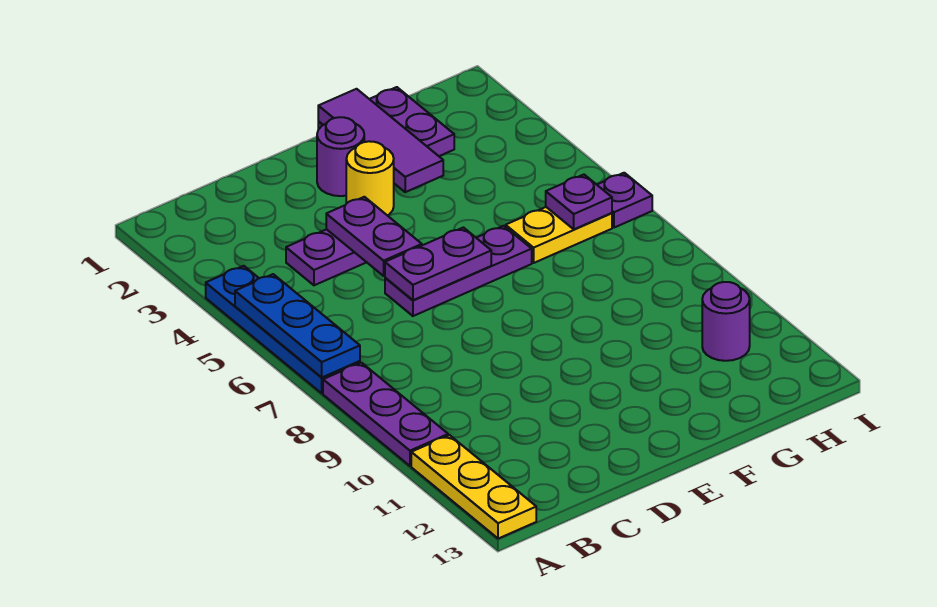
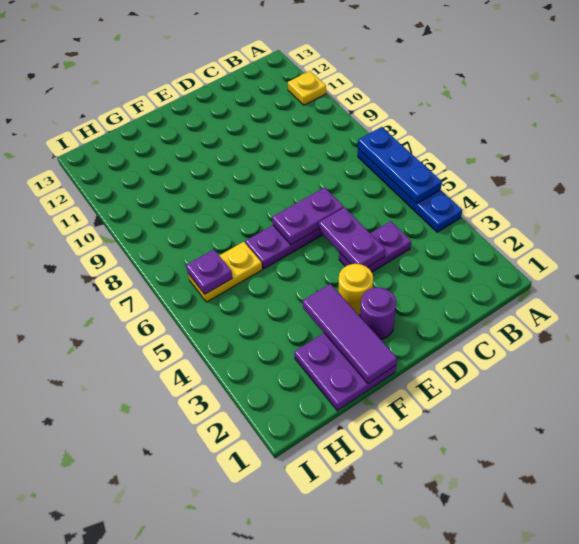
purple 1x3 plate [323,363,448,466] -> none
yellow 1x3 plate [411,435,536,539] -> yellow 1x1 plate [288,71,326,105]
purple 1x1 round brick [702,282,750,361] -> none
purple 1x1 plate [597,173,652,228] -> none

